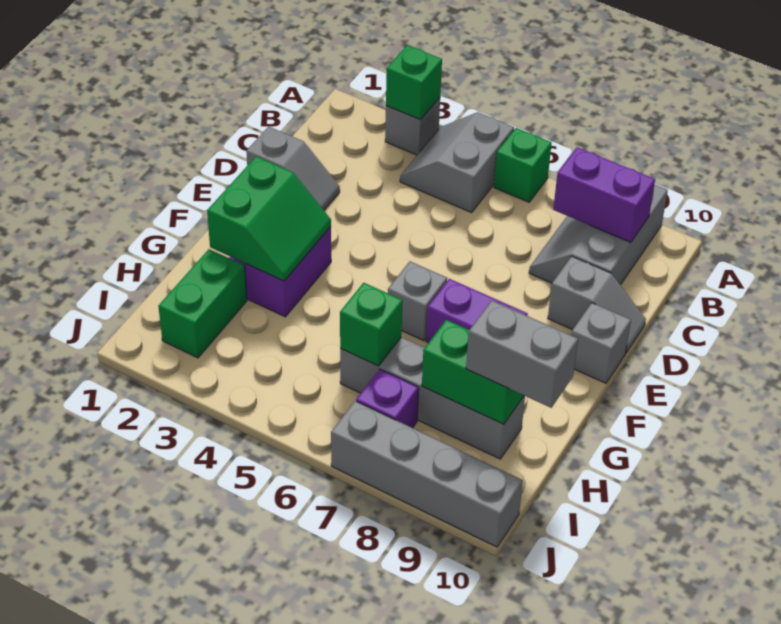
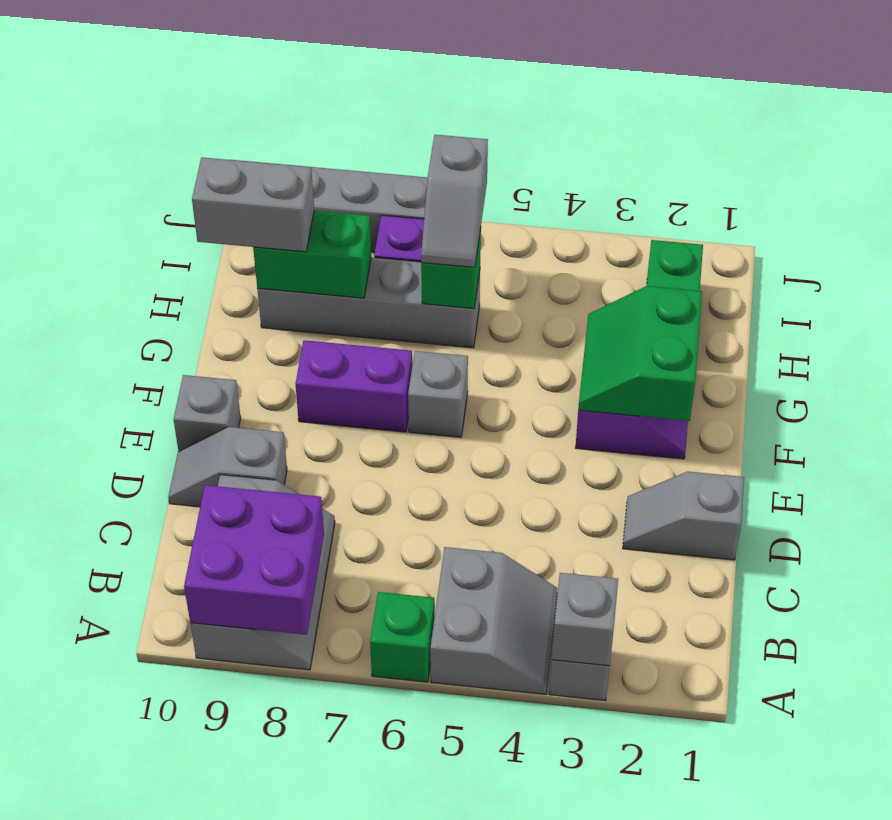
green 1x1 brick [386,45,442,120] -> grey 1x1 brick [552,573,618,666]
purple 1x2 brick [553,147,655,242] -> purple 2x2 brick [184,485,324,635]
none -> grey 1x2 slope [421,135,488,267]

